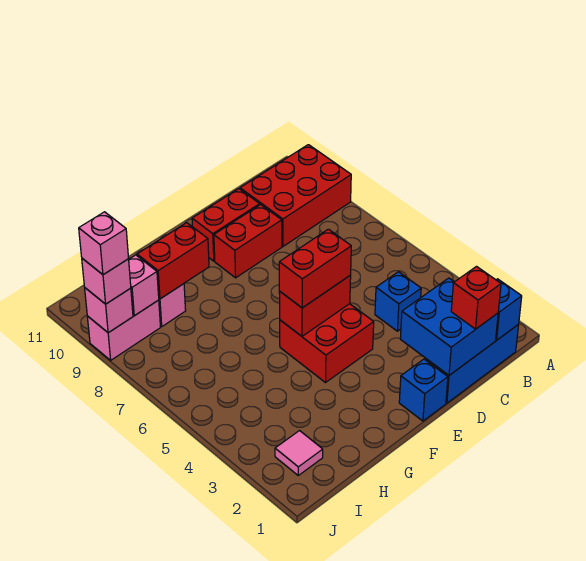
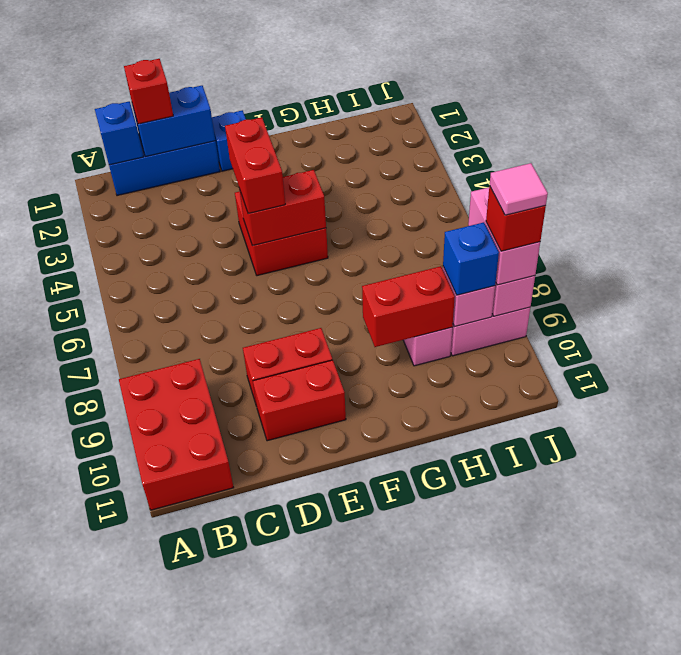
red 2x3 brick [240,145,351,246] -> red 2x3 brick turned to [119,359,234,510]
blue 2x2 brick [400,278,498,375] -> blue 1x2 brick [133,86,215,157]
blue 1x1 brick [375,272,421,331] -> blue 1x1 brick moved to [443,222,499,295]
red 1x2 brick [279,229,351,308] -> red 1x2 brick turned to [225,117,285,214]
pink 1x1 tile [275,431,323,475] -> pink 1x1 tile moved to [490,163,548,215]
pink 1x1 brick [82,258,131,304] -> pink 1x2 brick [468,187,540,285]
pink 1x1 brick [79,212,129,275] -> red 1x1 brick [486,186,546,251]

